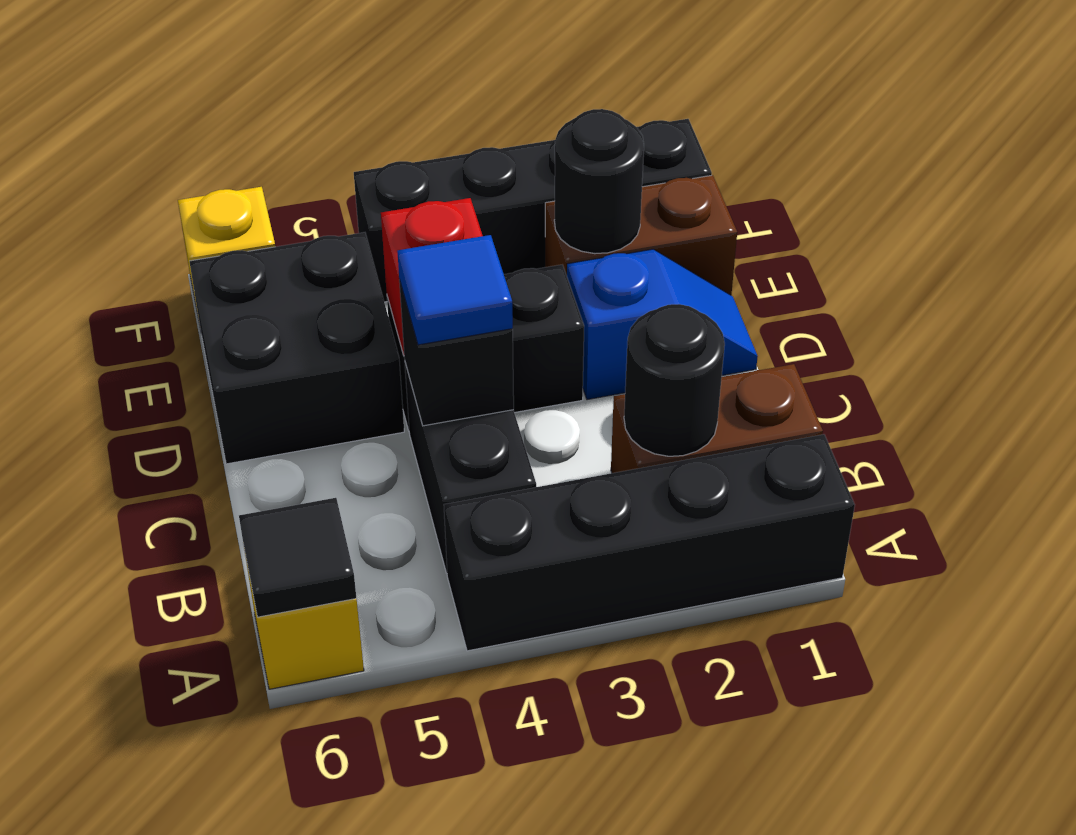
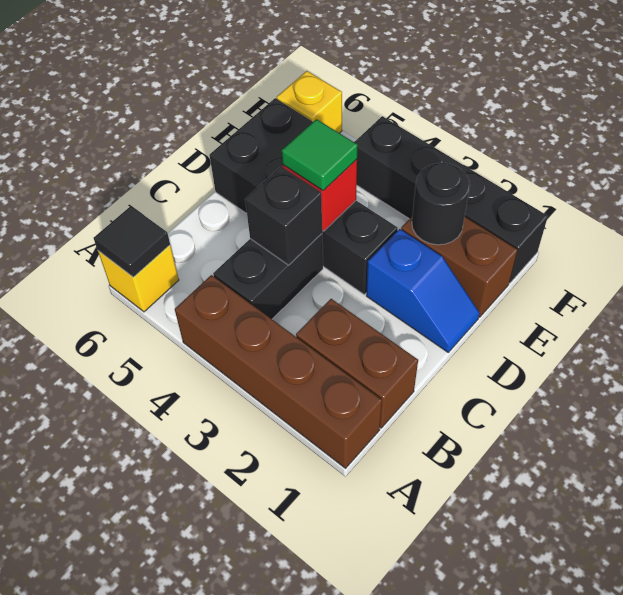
black 1x4 brick [444,434,855,651] -> brown 1x4 brick [175,275,382,468]
black 1x1 round brick [624,304,725,456] -> none
blue 1x1 tile [397,235,513,345] -> none
none -> green 1x1 tile [282,119,358,191]

